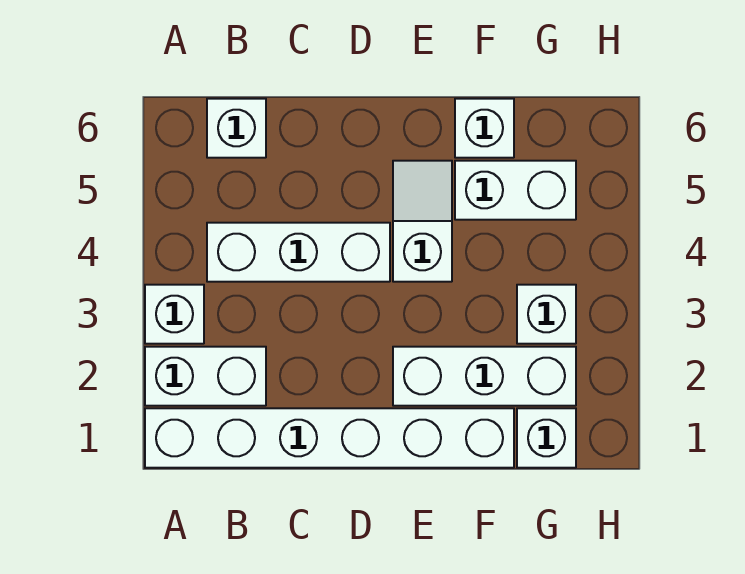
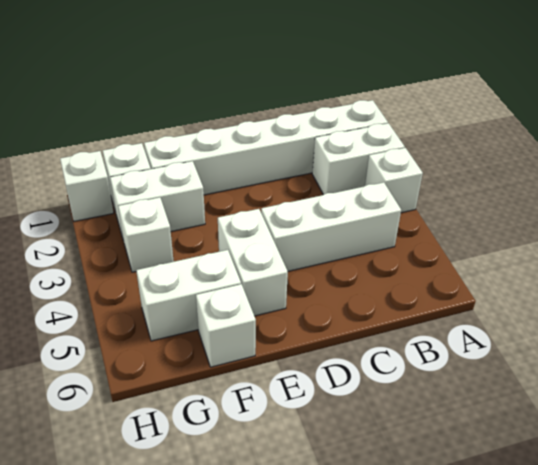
white 1x1 brick [207,99,266,158] -> white 1x1 brick moved to [60,151,114,221]
white 1x3 brick [393,347,576,406] -> white 1x2 brick [110,161,205,241]
white 1x2 slope [393,161,452,282] -> white 1x2 brick [218,209,288,316]

